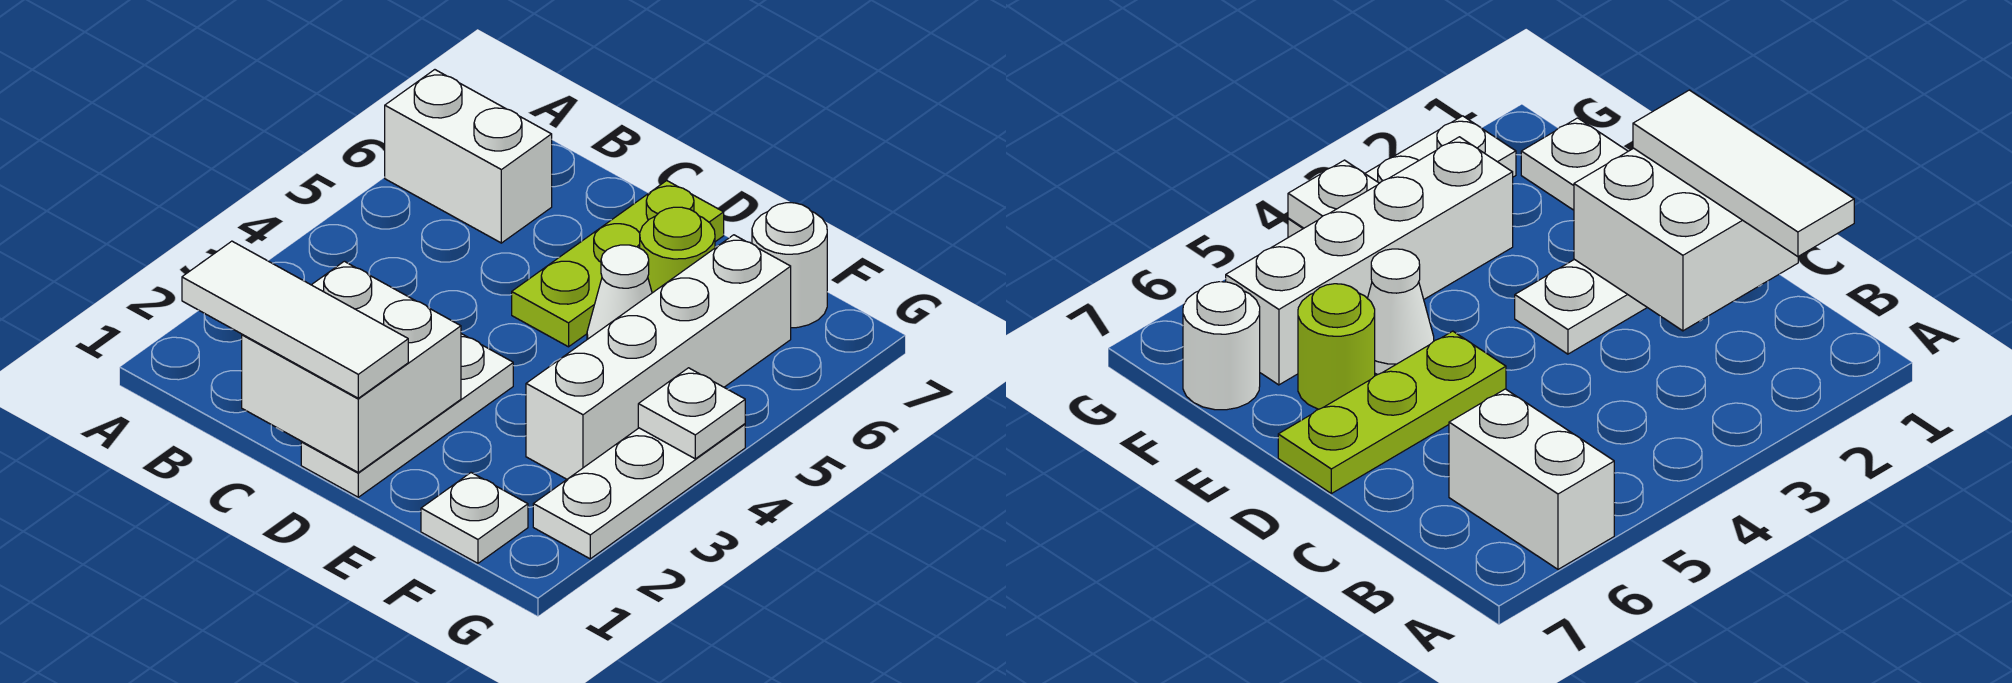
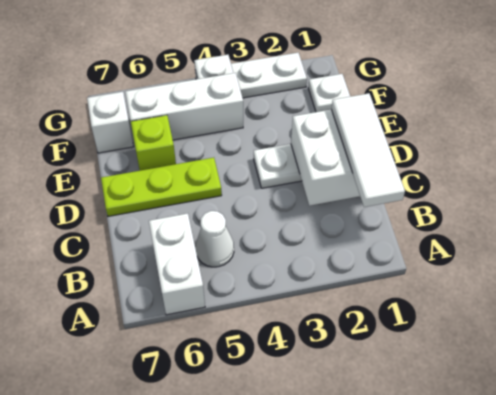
white 1x1 cone [587,245,652,339] -> white 1x1 cone moved to [196,211,234,267]
lime 1x1 round brick [640,207,715,293] -> lime 1x1 brick [131,115,176,170]
white 1x4 brick [526,235,791,479] -> white 1x3 brick [125,73,243,140]
white 1x1 round brick [752,203,827,328] -> white 1x1 brick [87,92,133,153]

